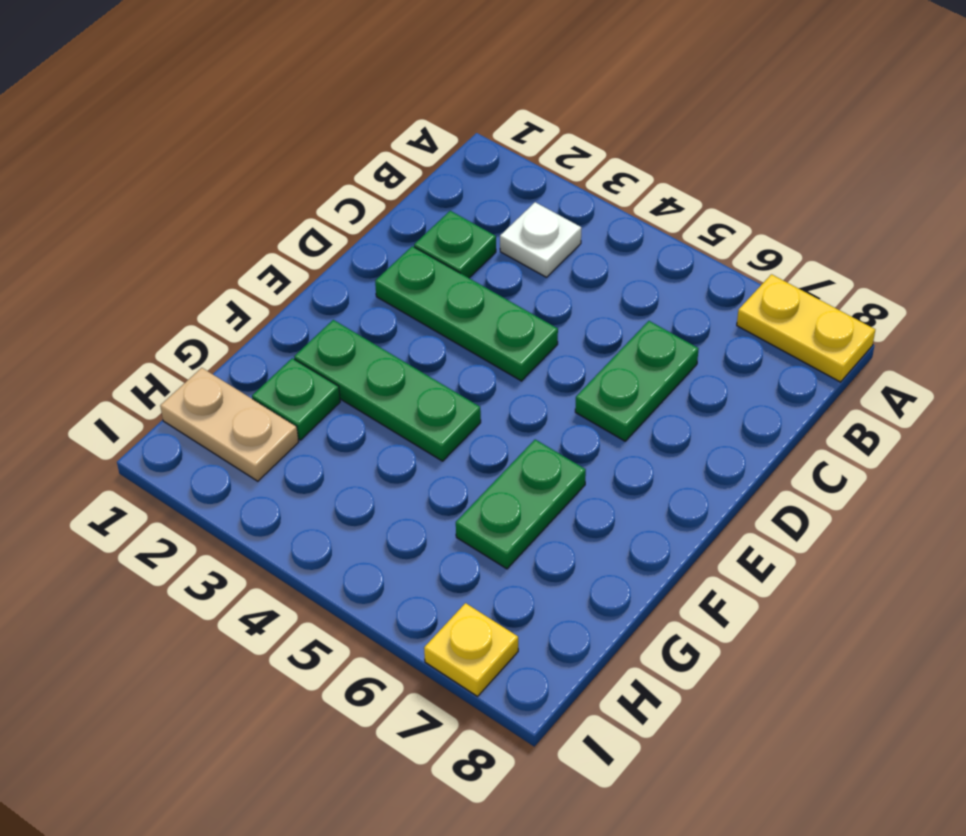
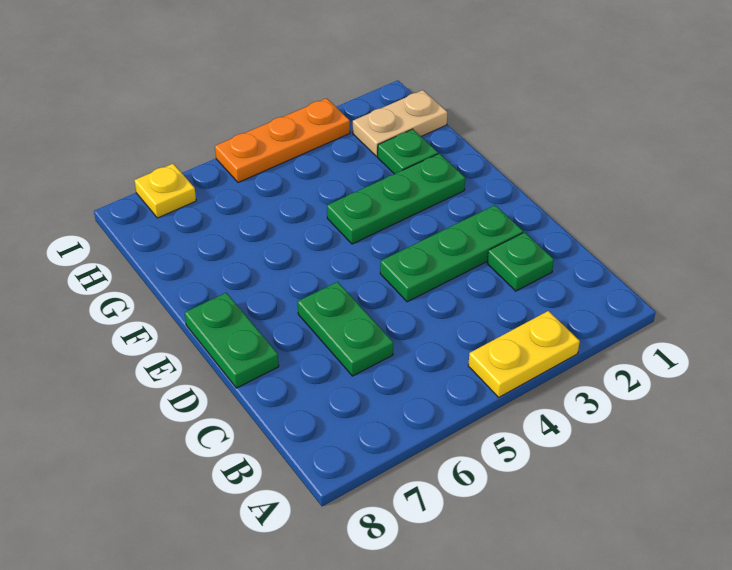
yellow 1x2 plate [737,274,875,382] -> yellow 1x2 plate moved to [468,311,580,397]
white 1x1 plate [500,202,581,277] -> none
green 1x2 plate [456,440,586,569] -> green 1x2 plate moved to [185,293,279,388]
none -> orange 1x3 plate [215,98,350,182]

